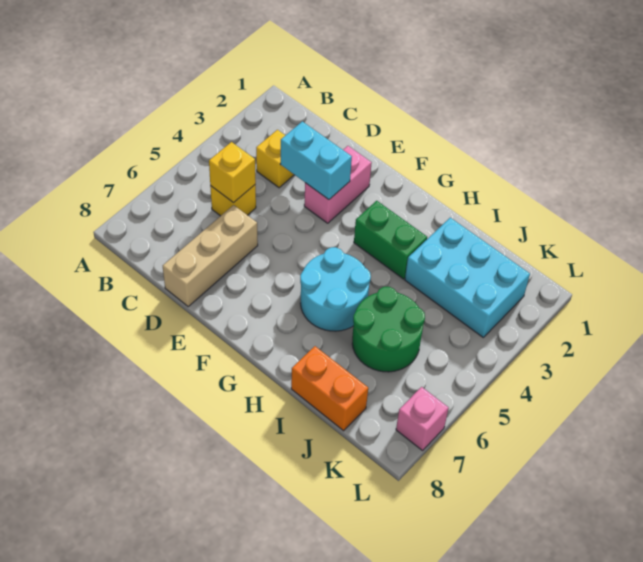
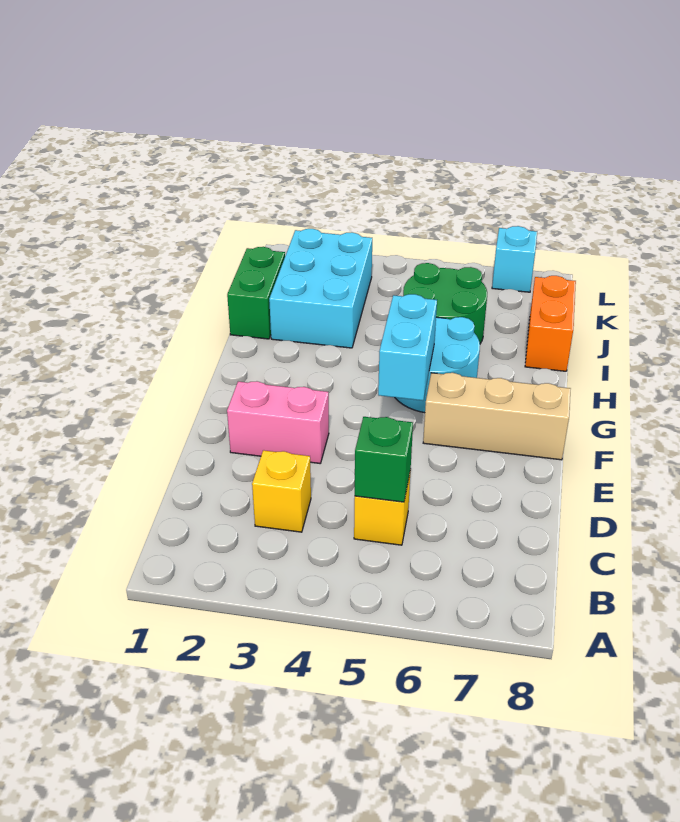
yellow 1x1 brick [209,142,256,203] -> green 1x1 brick [355,417,413,502]
cyan 1x2 brick [280,121,352,200] -> cyan 1x2 brick moved to [378,294,437,401]
tan 1x3 brick [163,205,258,306] -> tan 1x3 brick moved to [423,373,570,460]
green 1x2 brick [354,201,427,279] -> green 1x2 brick moved to [227,247,285,339]
pink 1x1 brick [396,387,449,451] -> cyan 1x1 brick [492,226,537,292]

